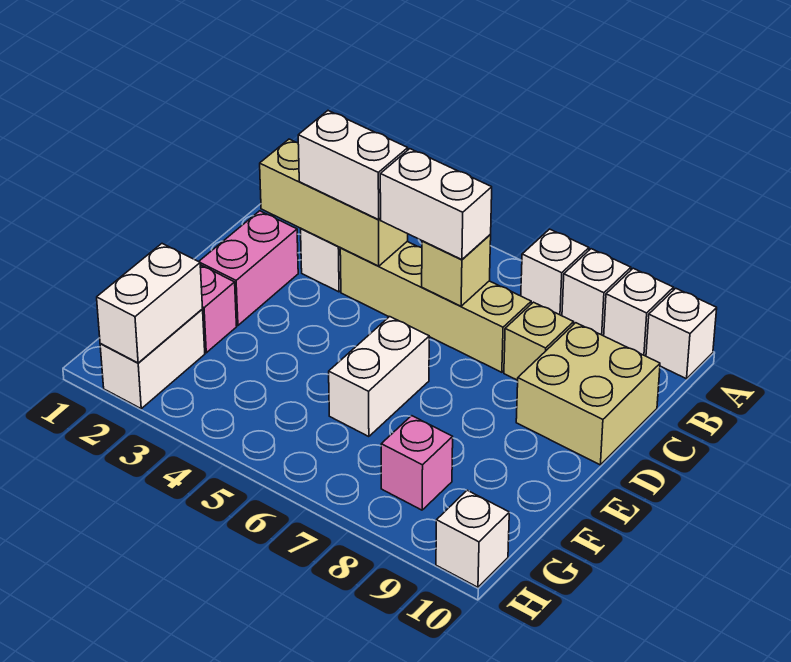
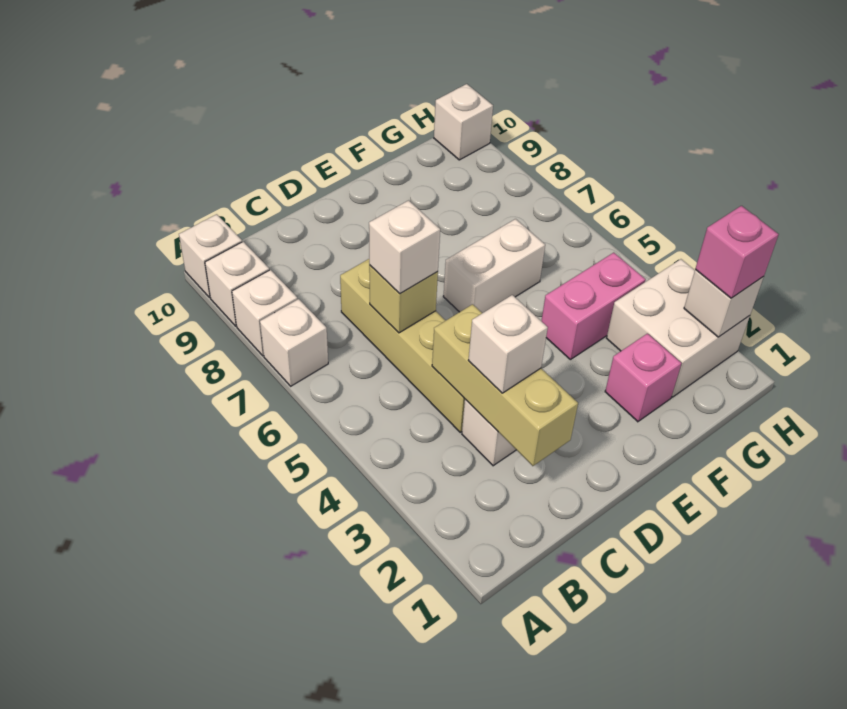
white 1x2 brick [298,111,408,220] -> white 1x1 brick [468,295,548,393]
white 1x2 brick [380,149,492,260] -> white 1x1 brick [369,200,440,294]
tan 1x1 brick [504,302,574,380] -> none
tan 2x2 brick [516,323,660,465] -> none
pink 1x2 brick [199,211,298,325] -> pink 1x2 brick moved to [542,253,646,360]
white 1x2 brick [100,309,205,409] -> white 2x2 brick [607,259,750,397]
white 1x2 brick [97,244,203,363] -> white 1x1 brick [684,269,764,337]
pink 1x1 brick [381,416,453,510] -> pink 1x1 brick moved to [695,206,779,298]

